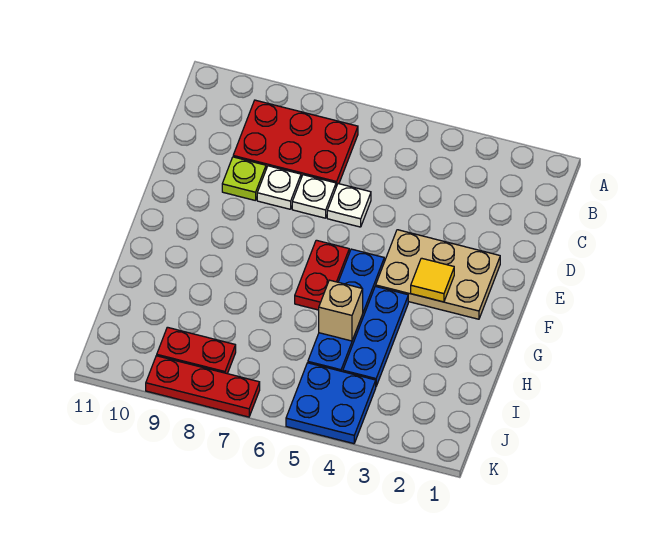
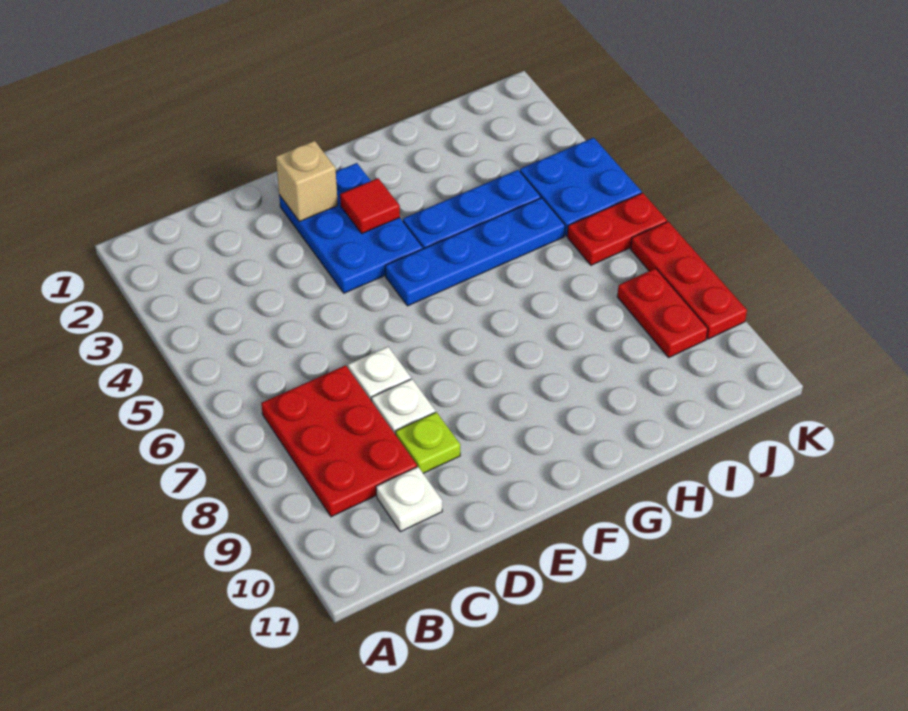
white 1x1 plate [327,184,371,227] -> white 1x1 plate moved to [376,467,442,532]
tan 2x3 plate [376,230,500,319] -> blue 2x3 plate [279,163,423,293]
yellow 1x1 tile [411,258,454,302] -> red 1x1 tile [340,178,400,233]
red 1x2 plate [295,240,349,310] -> red 1x2 plate moved to [567,193,667,265]
tan 1x1 brick [319,280,363,341] -> tan 1x1 brick moved to [276,141,338,222]

